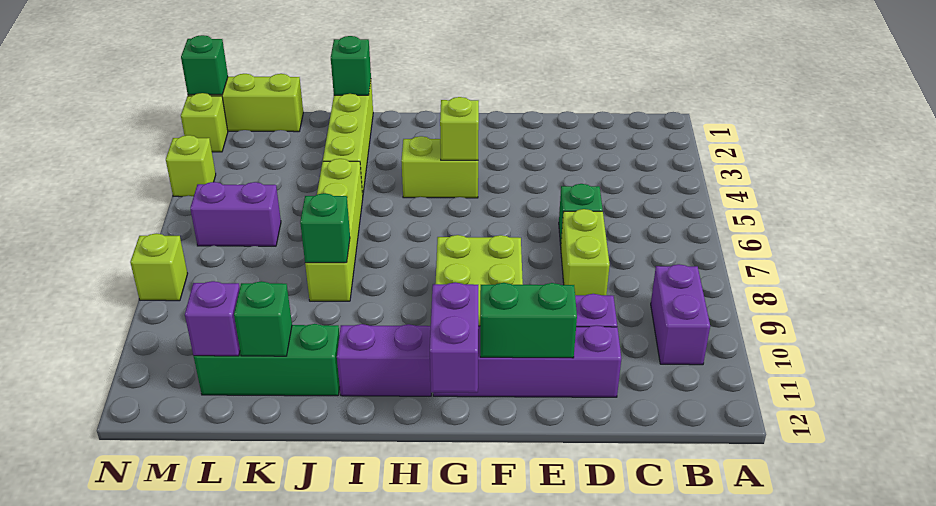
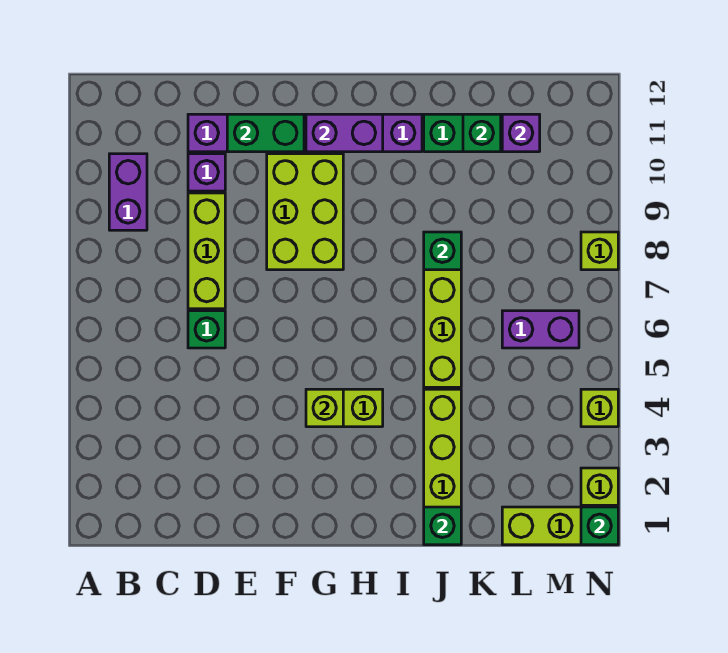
lime 1x2 brick [561,209,610,295] -> lime 1x3 brick [188,193,225,309]
purple 1x2 brick [430,282,478,393] -> purple 1x2 brick turned to [306,114,383,152]

